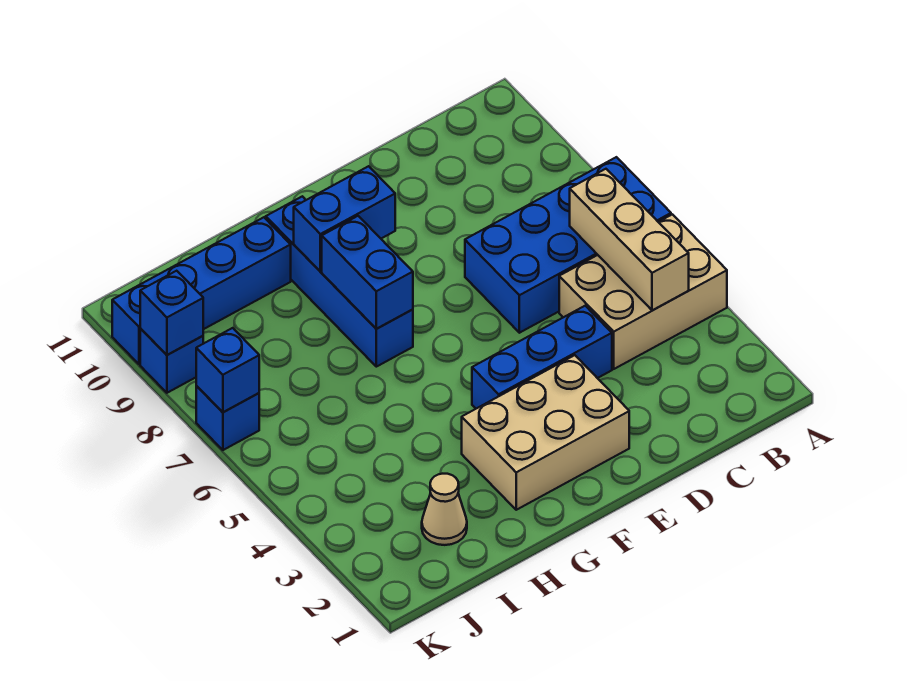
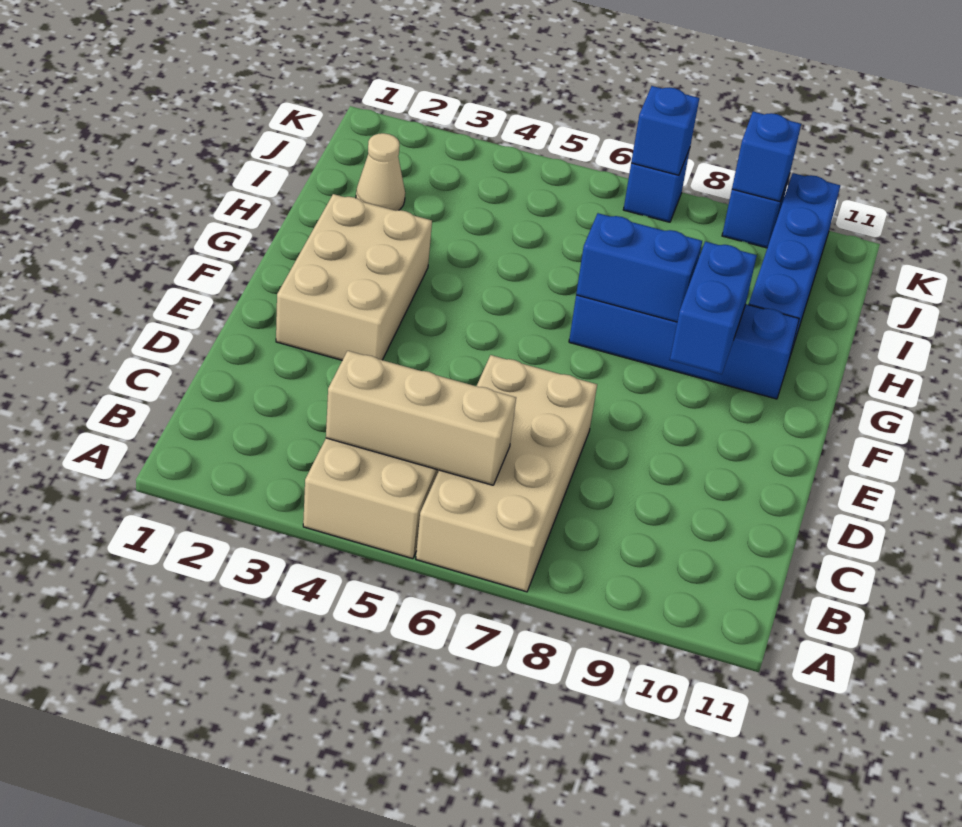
blue 2x4 brick [465,157,671,333] -> tan 2x4 brick [416,355,597,592]
blue 1x3 brick [472,306,612,409] -> none

